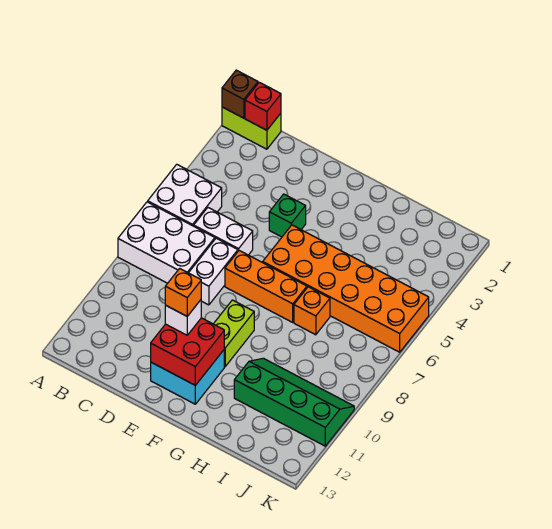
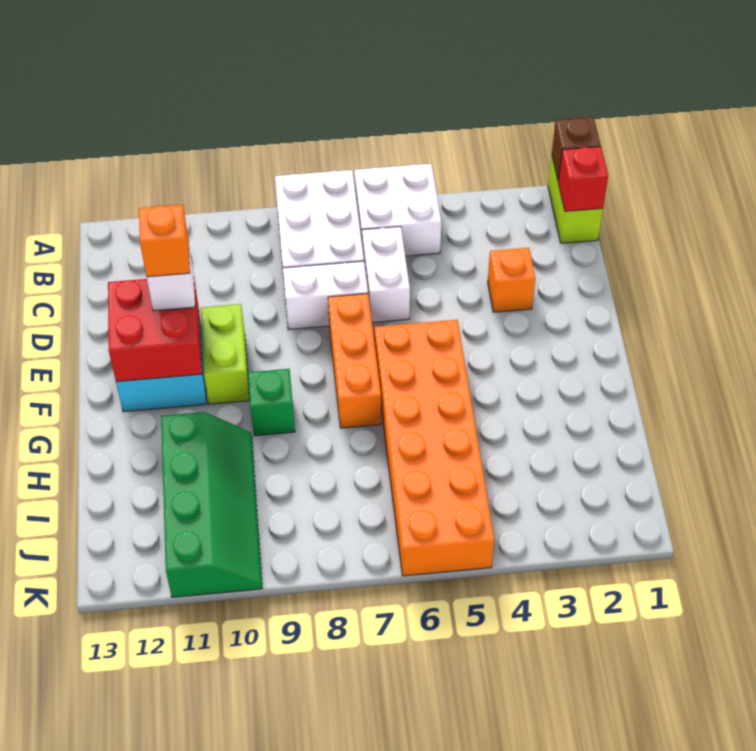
green 1x1 brick [269,194,306,237] -> green 1x1 brick moved to [248,369,295,436]
lime 1x2 brick [214,300,254,367] -> lime 1x2 brick turned to [201,304,249,404]
orange 1x1 brick [294,287,330,335] -> orange 1x1 brick moved to [488,248,535,312]

